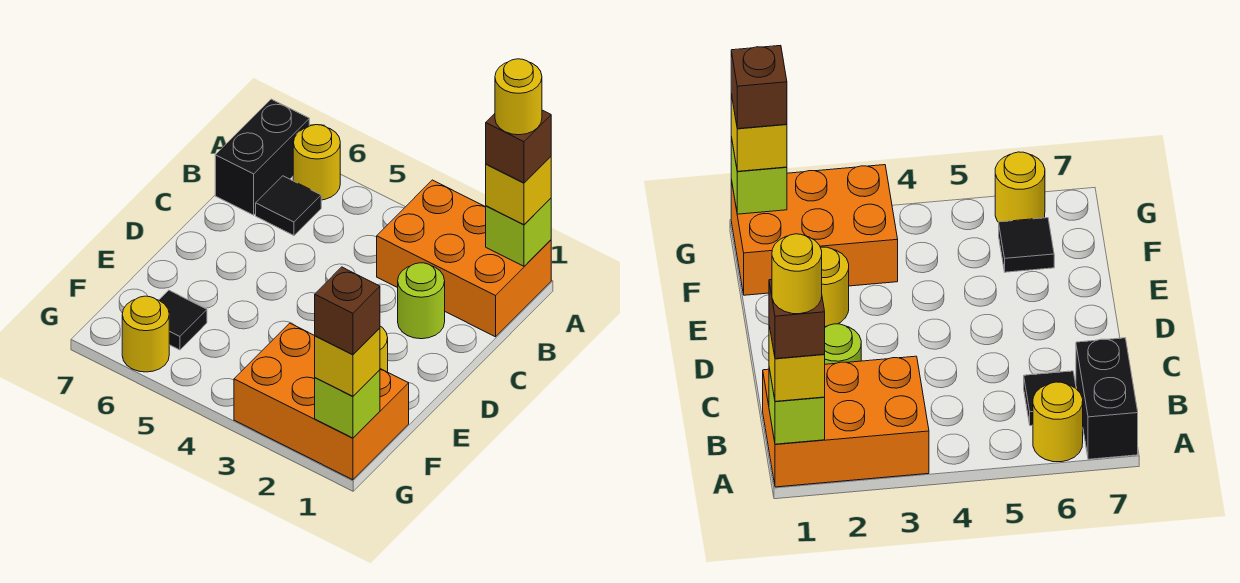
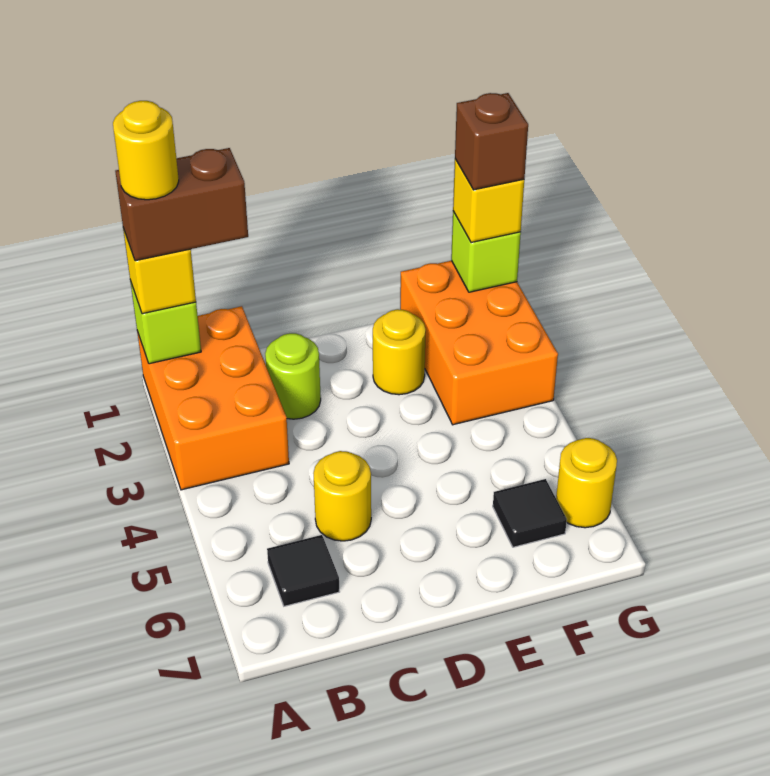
brown 1x1 brick [486,110,551,183] -> brown 1x2 brick [115,148,248,261]
yellow 1x1 round brick [293,125,340,200] -> yellow 1x1 round brick moved to [313,451,371,541]
black 1x2 brick [215,99,309,215] -> none

